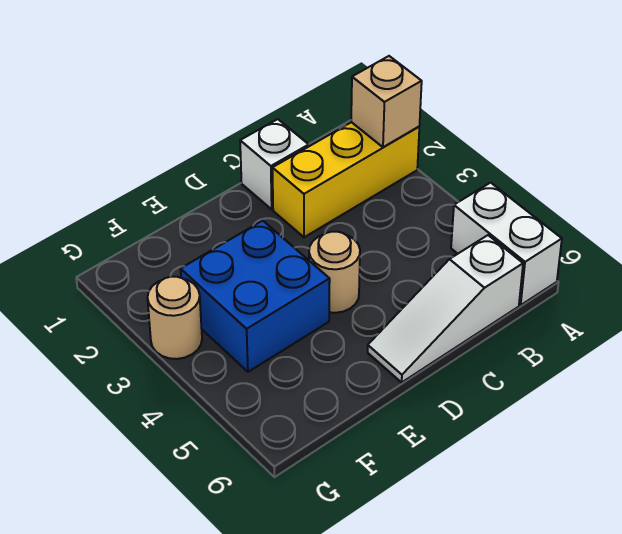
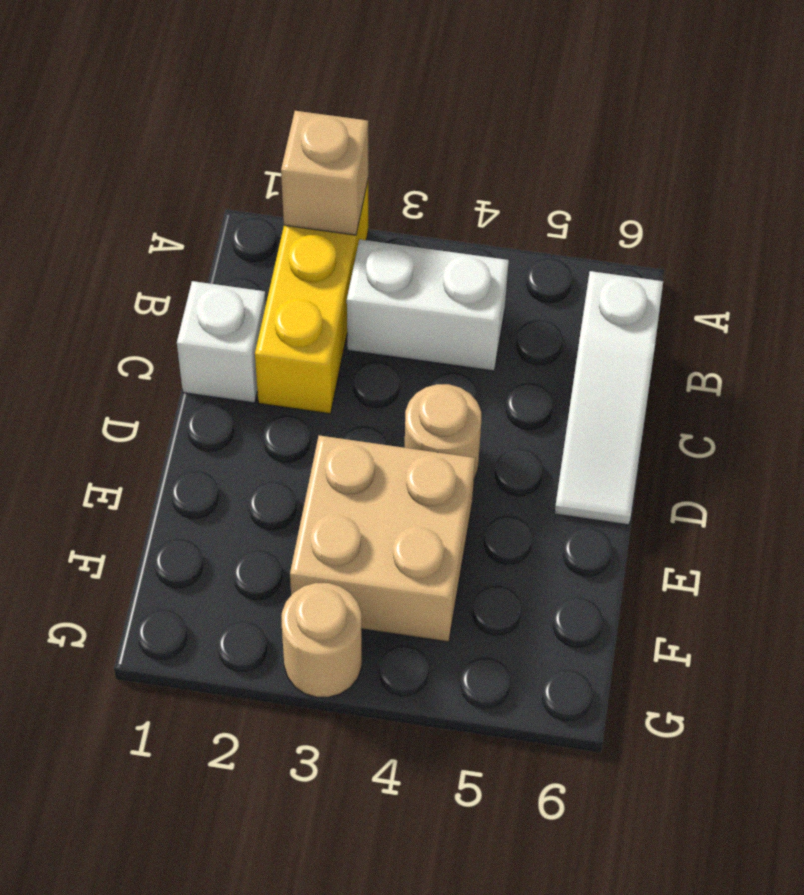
white 1x2 brick [451,183,562,305] -> white 1x2 brick moved to [347,239,509,371]
blue 2x2 brick [181,221,330,372] -> tan 2x2 brick [290,435,475,642]

